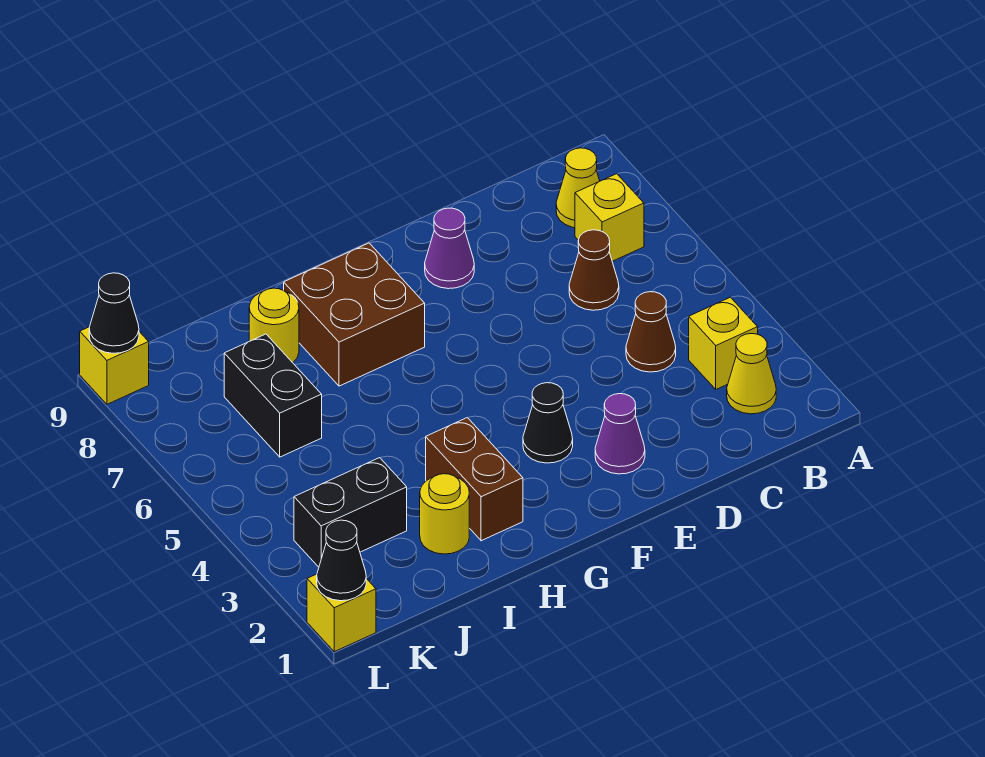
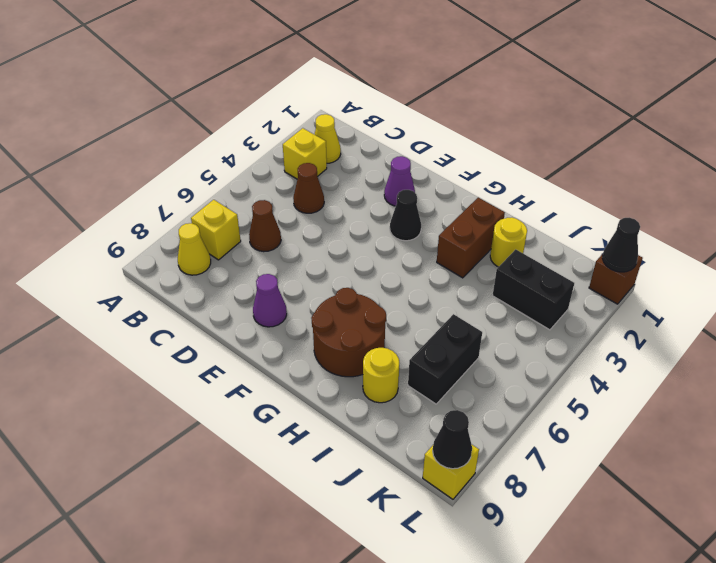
brown 2x2 brick [284,243,425,386] -> brown 2x2 round brick [311,288,386,377]
yellow 1x1 brick [307,574,376,652] -> brown 1x1 brick [589,254,643,304]

